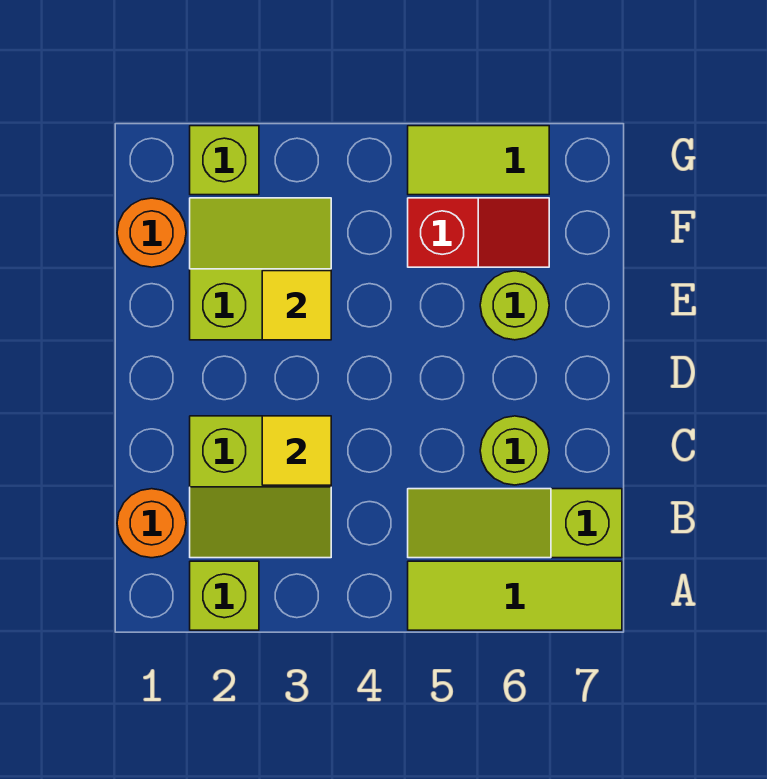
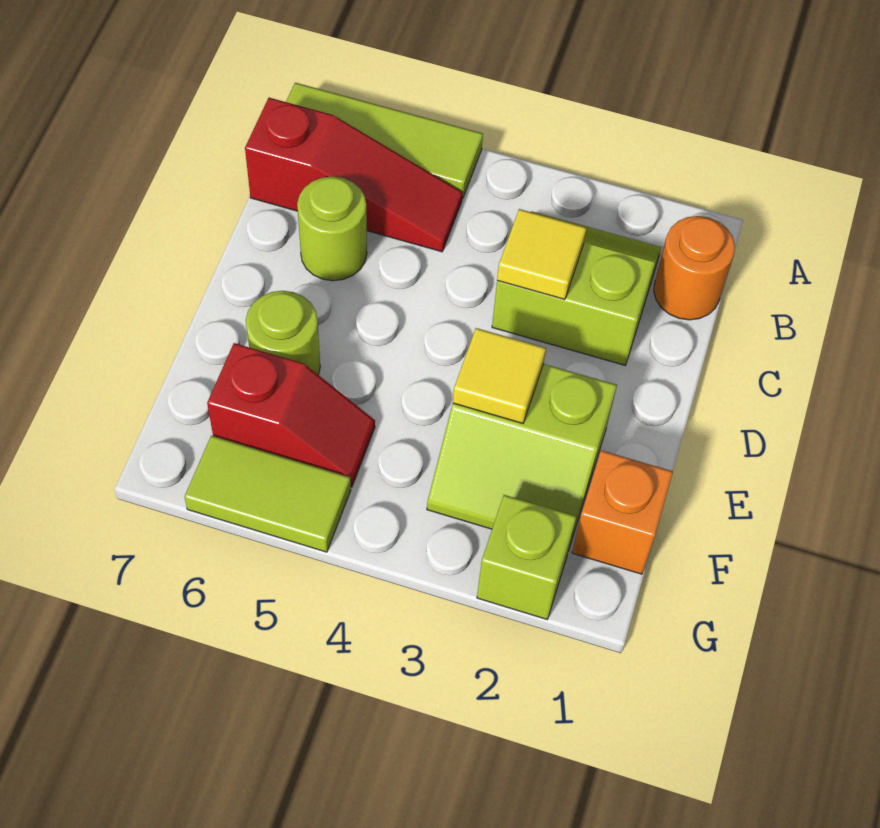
lime 1x1 brick [190,561,259,630] -> none
lime 1x3 slope [408,489,622,558] -> red 1x3 slope [245,98,463,252]
orange 1x1 round brick [117,198,186,267] -> orange 1x1 brick [572,450,673,574]
red 1x2 slope [408,198,549,267] -> red 1x2 slope turned to [207,343,375,487]

